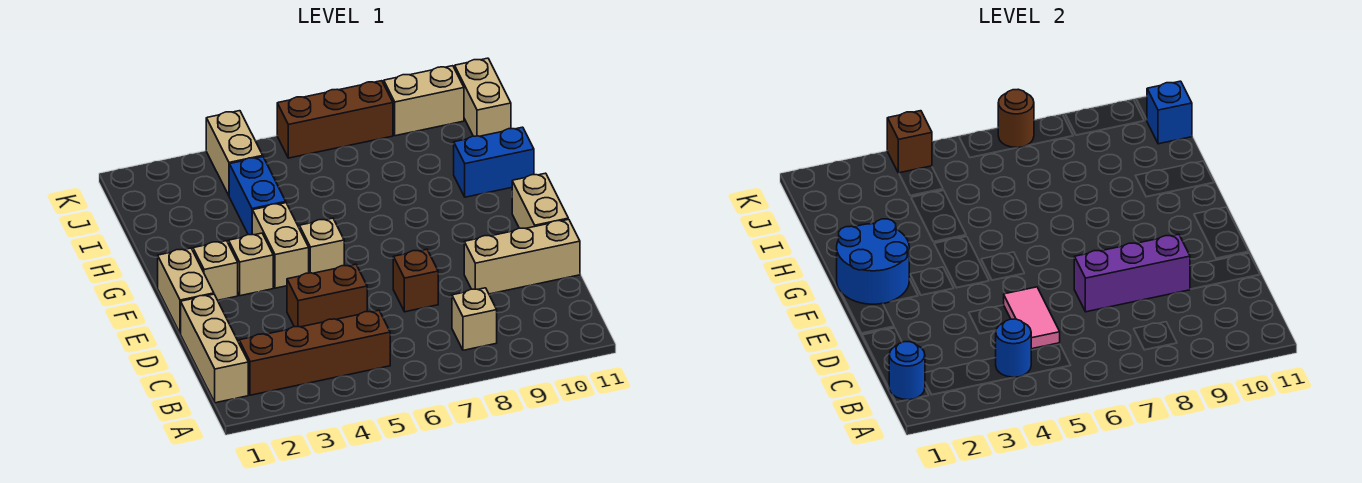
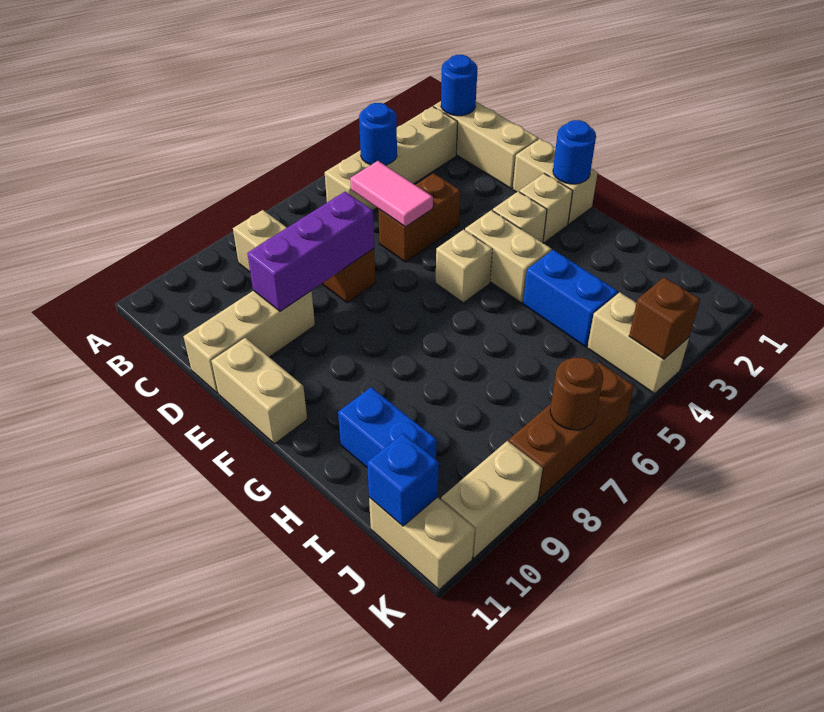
brown 1x4 brick [239,310,390,395] -> tan 1x4 brick [325,106,458,210]
blue 2x2 round brick [837,219,909,304] -> blue 1x1 round brick [553,120,596,184]
blue 1x2 brick [454,127,534,197] -> blue 1x2 brick turned to [338,387,437,467]

